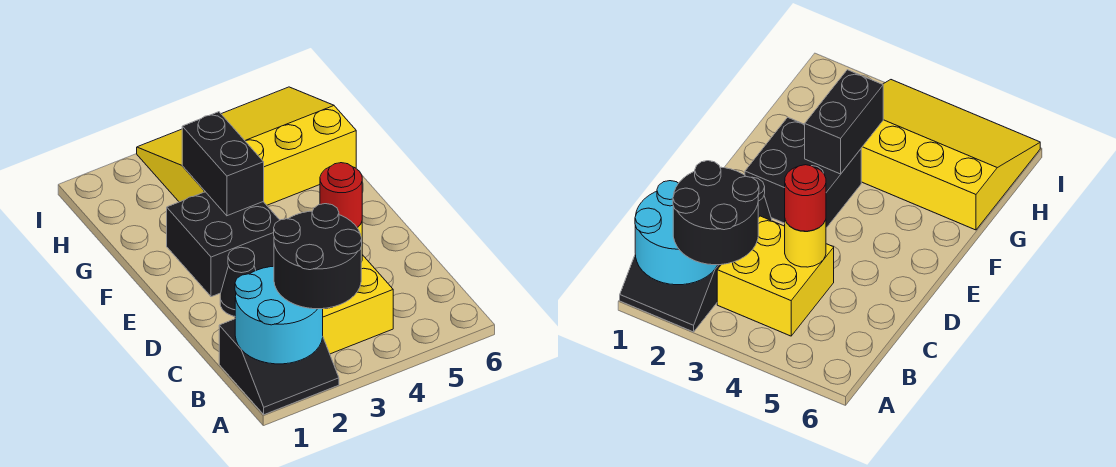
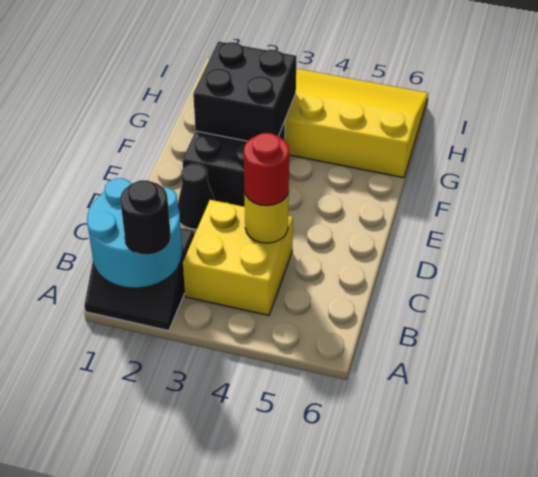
black 2x2 round brick [274,204,362,309] -> black 1x1 round brick [120,180,171,255]
black 1x2 brick [182,112,264,216] -> black 2x2 brick [193,42,297,141]

